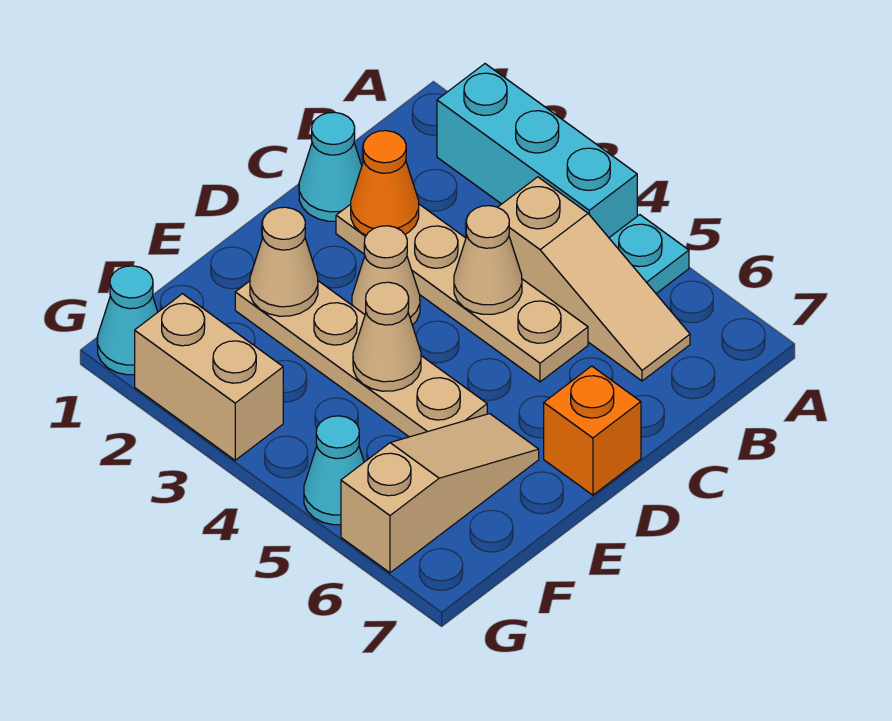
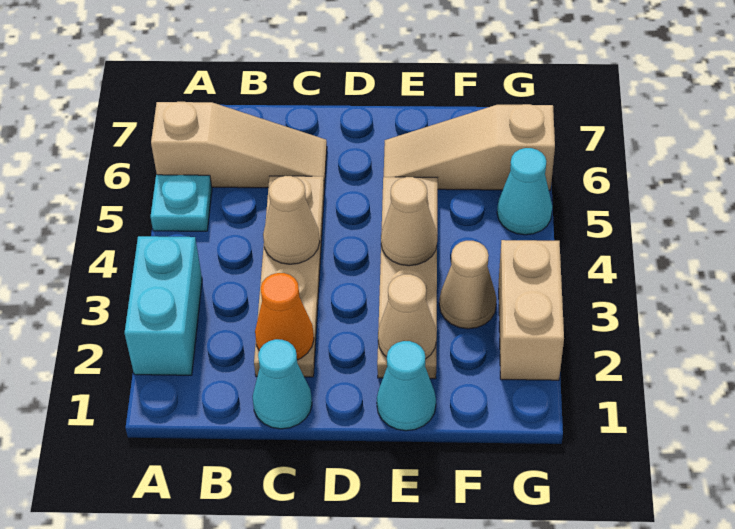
cyan 1x3 brick [437,64,637,237] -> cyan 1x2 brick [125,236,202,375]
tan 1x3 slope [498,177,690,381] -> tan 1x3 slope turned to [151,102,327,188]
tan 1x1 cone [352,226,420,325] -> tan 1x1 cone moved to [439,241,497,329]
orange 1x1 brick [544,366,641,495] -> none
cyan 1x1 cone [97,266,158,375] -> cyan 1x1 cone moved to [377,341,436,431]

